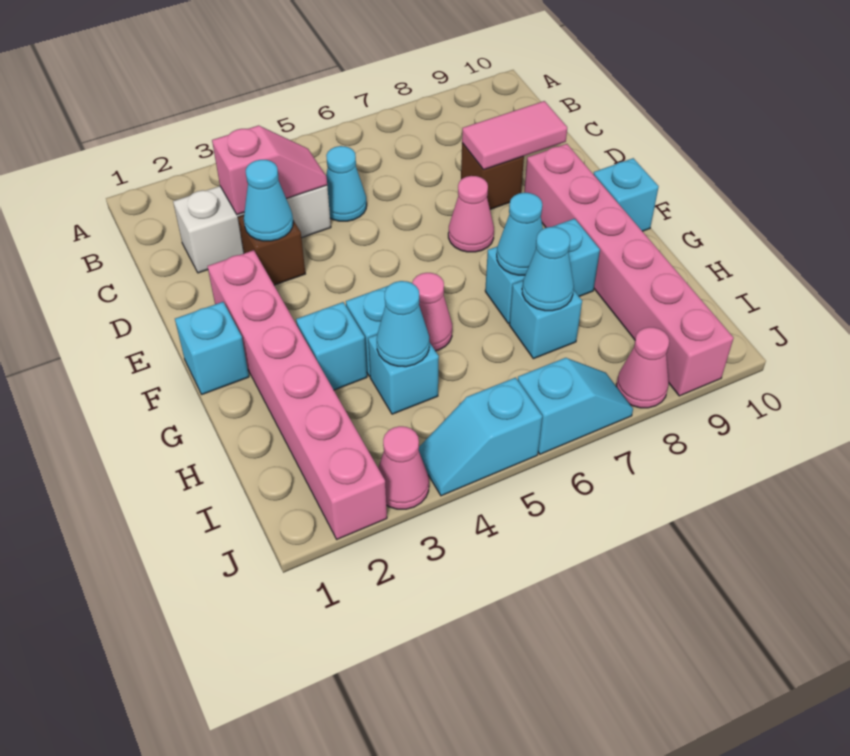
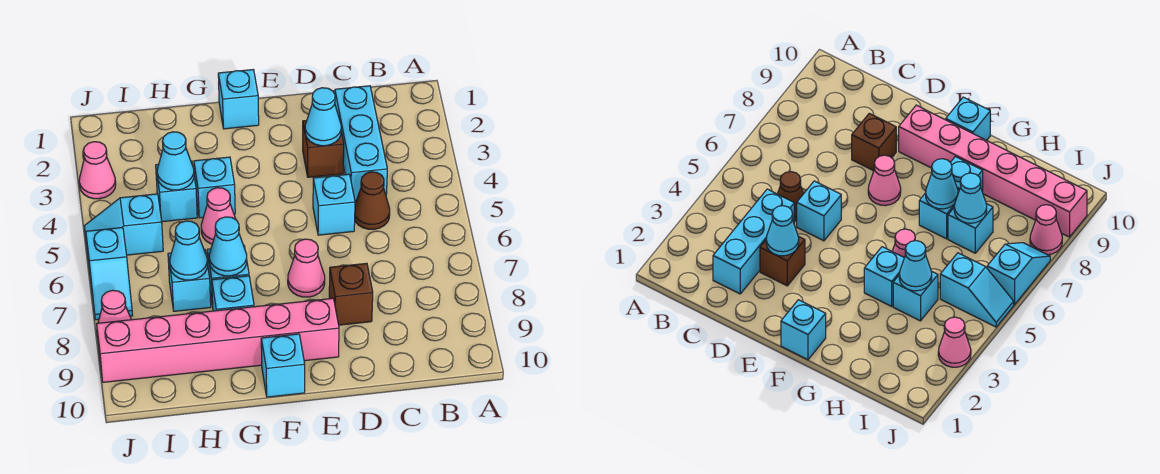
white 1x3 brick [173,185,331,273] -> cyan 1x3 brick [335,86,387,202]
pink 1x2 slope [212,125,327,215] -> none
cyan 1x1 cone [326,146,367,221] -> brown 1x1 cone [355,172,390,229]
pink 1x2 tile [462,101,567,169] -> none
pink 1x6 brick [207,250,387,539] -> none
cyan 1x1 brick [296,302,367,390] -> cyan 1x1 brick moved to [313,174,355,235]
cyan 1x2 slope [419,378,542,496] -> cyan 1x2 slope turned to [84,194,163,255]

